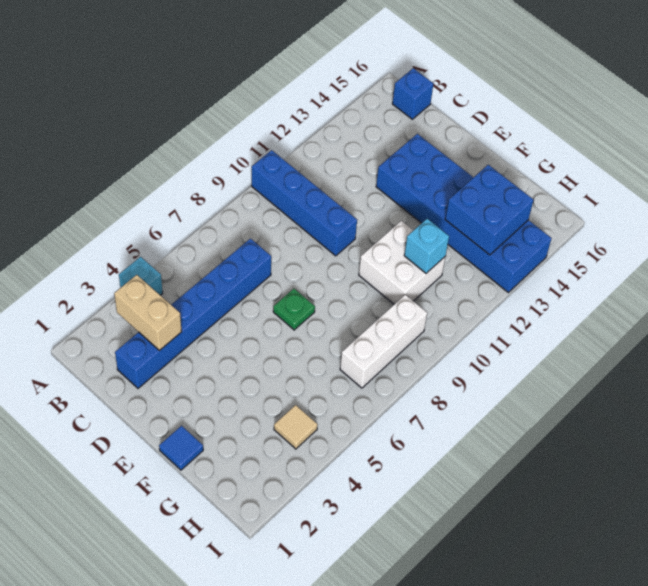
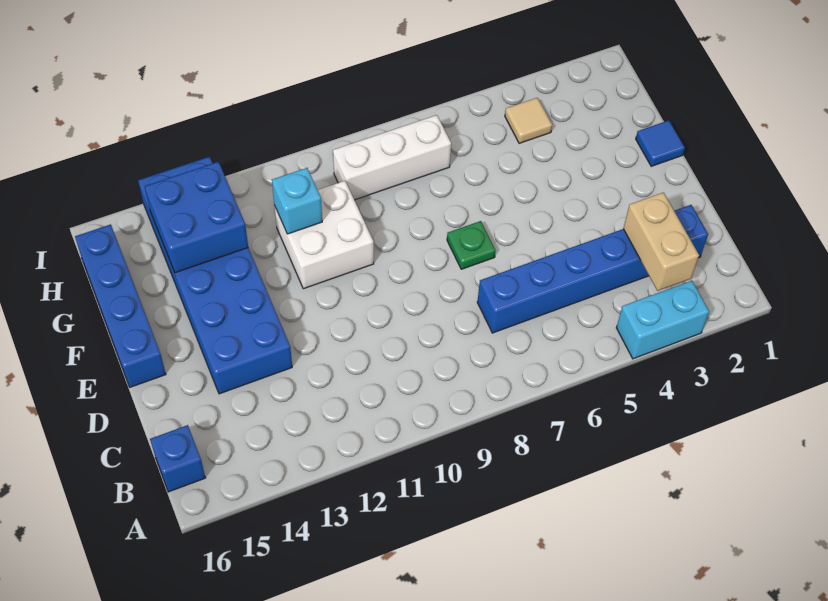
cyan 1x1 brick [119,257,163,295] -> cyan 1x2 brick [616,281,709,359]
blue 1x4 brick [252,150,357,256] -> blue 1x4 brick moved to [75,224,166,387]

